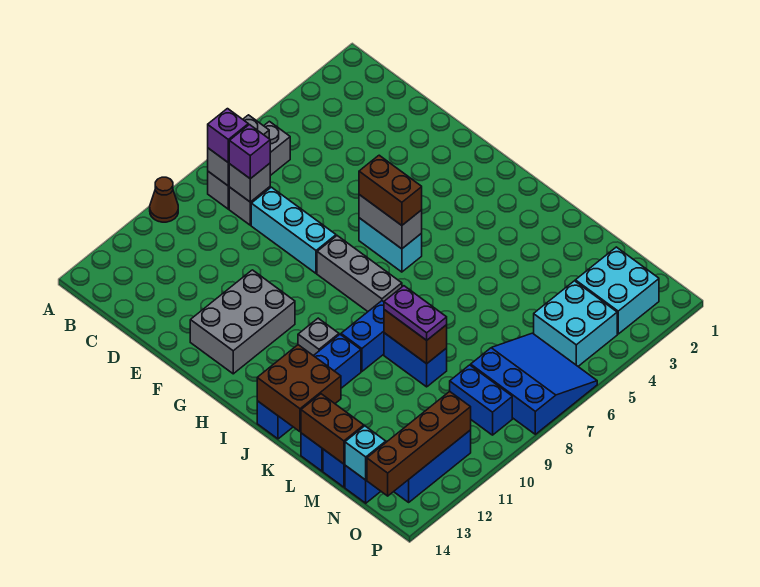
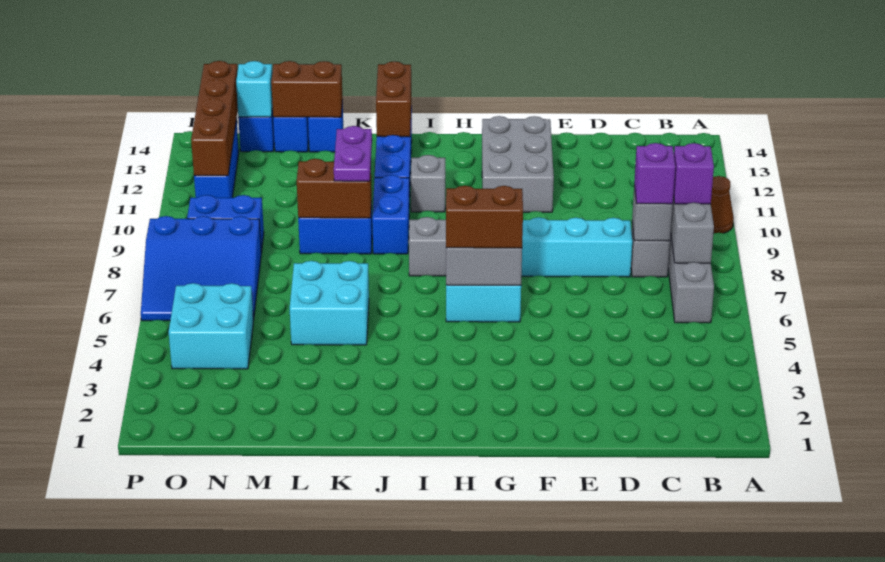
brown 2x2 brick [257,345,341,432] -> brown 1x2 brick [376,61,411,137]
purple 1x2 plate [384,286,447,340] -> purple 1x2 plate turned to [334,126,372,181]
cyan 2x2 brick [575,247,659,334] -> cyan 2x2 brick moved to [290,261,369,345]

